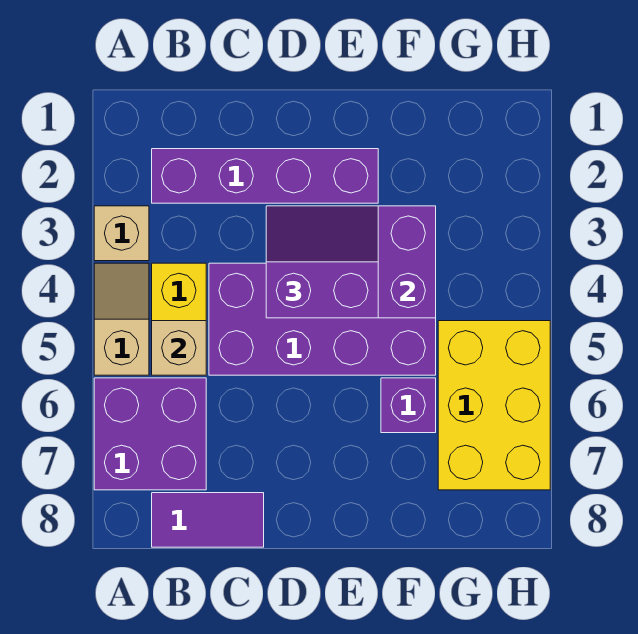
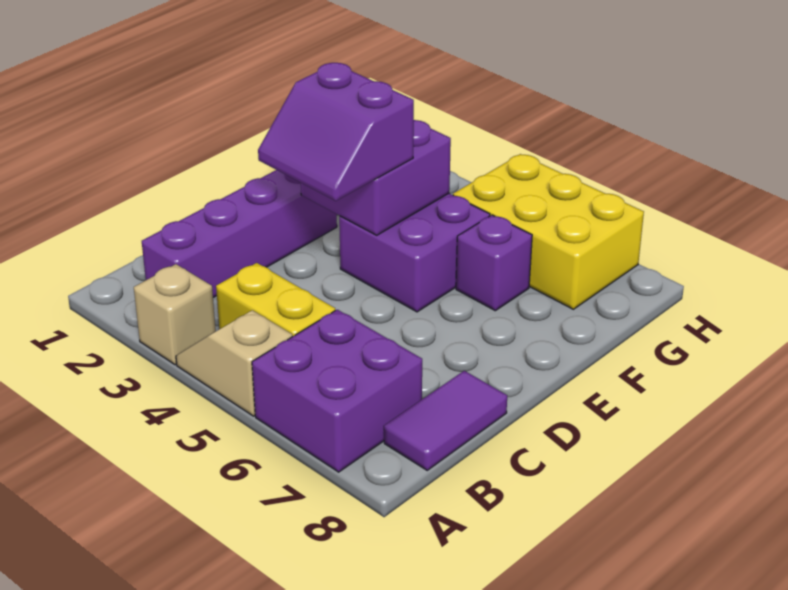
tan 1x1 brick [152,321,206,375] -> none
purple 2x4 brick [209,263,436,375] -> purple 2x2 brick [339,194,490,312]
purple 2x2 slope [266,206,378,318] -> purple 2x2 slope turned to [258,63,414,201]

